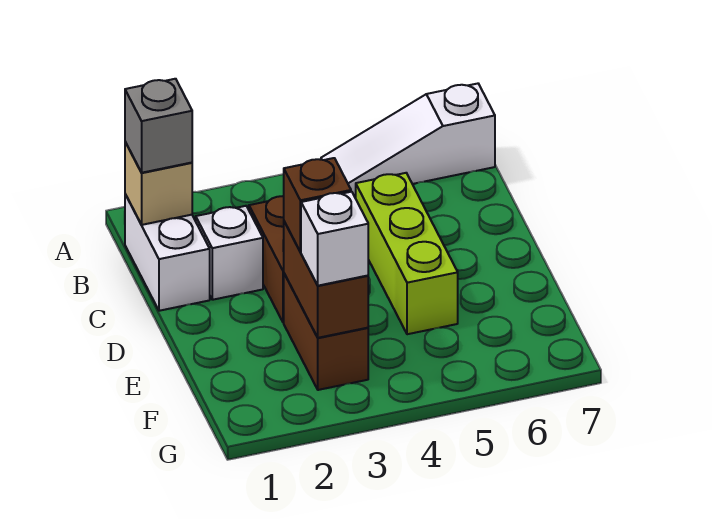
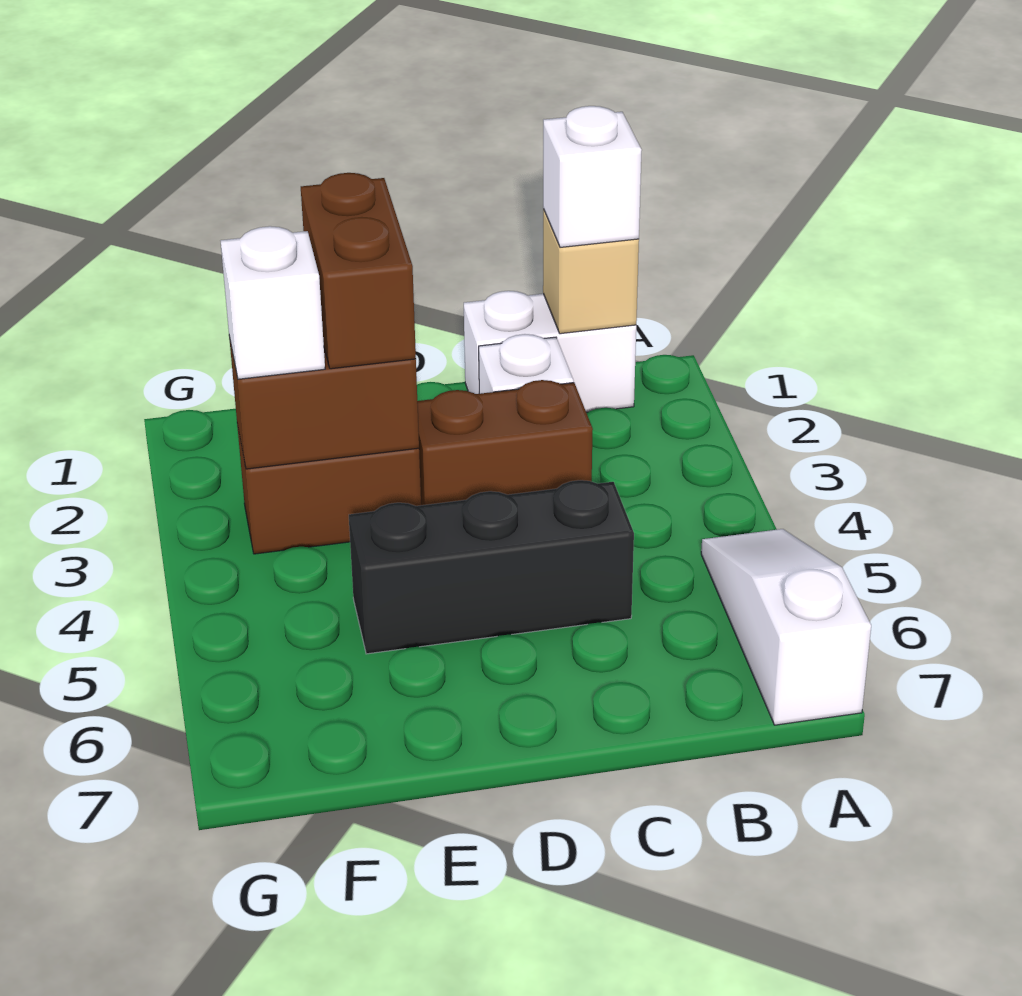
grey 1x1 brick [125,79,192,173] -> white 1x1 brick [543,106,642,247]
lime 1x3 brick [356,173,458,334] -> black 1x3 brick [349,480,634,654]
brown 1x1 brick [284,158,351,252] -> brown 1x2 brick [301,173,416,369]

